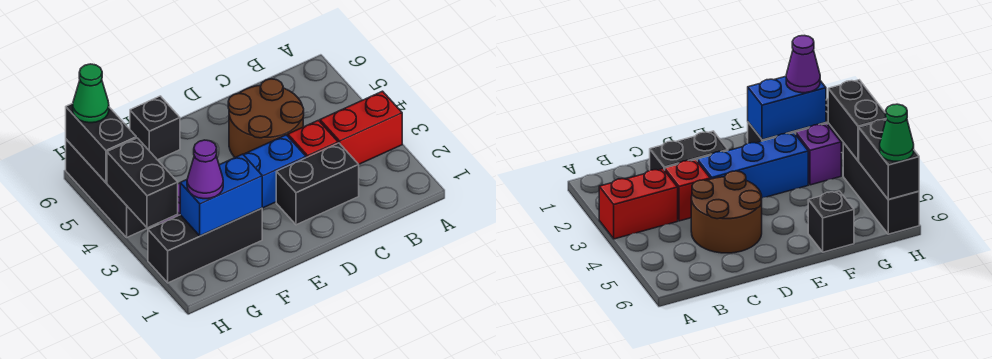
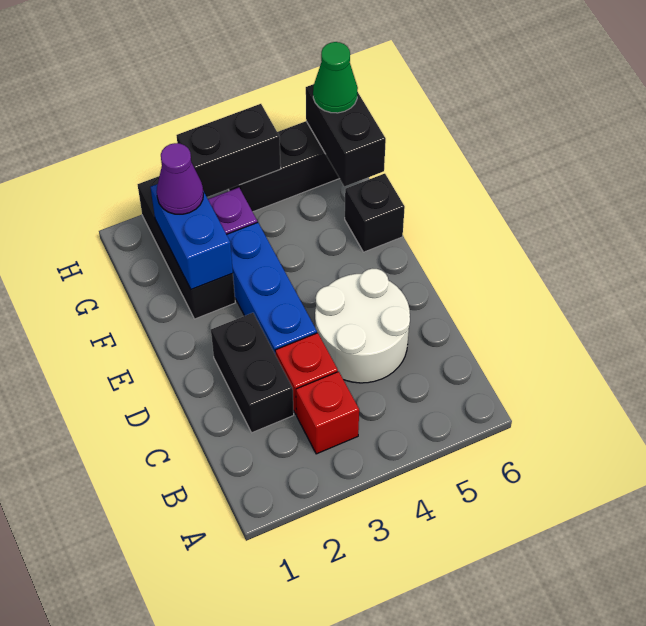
red 1x2 brick [320,91,402,164] -> red 1x1 brick [296,372,359,454]
brown 2x2 round brick [228,79,304,157] -> white 2x2 round brick [315,269,410,383]
black 1x2 brick [66,104,136,182] -> black 1x2 brick turned to [306,84,386,186]

